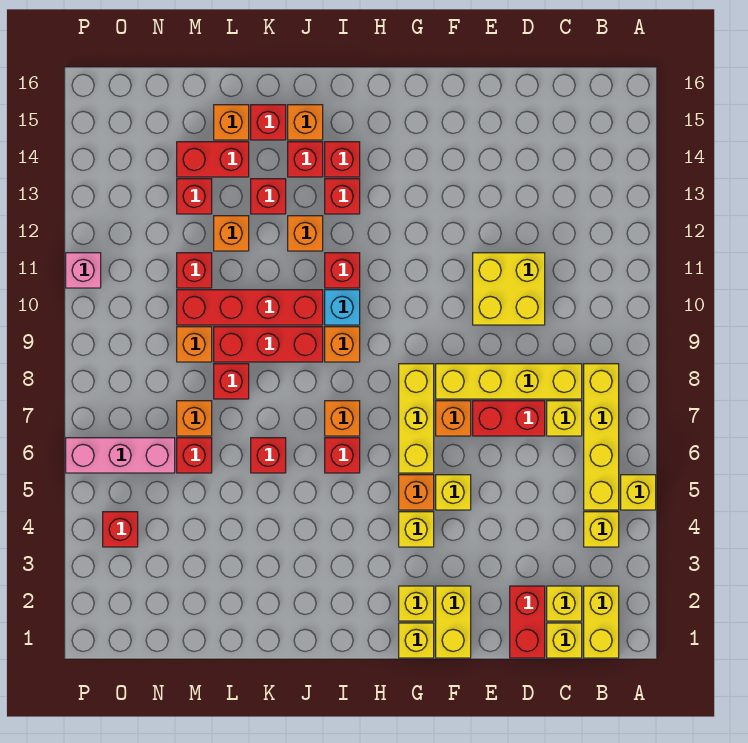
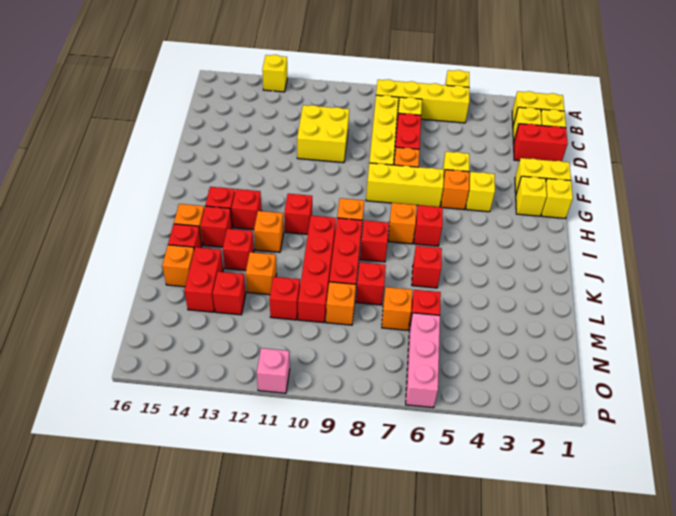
yellow 1x1 brick [584,512,619,547] -> yellow 1x1 brick moved to [262,55,287,92]
cyan 1x1 brick [325,290,360,325] -> none
red 1x1 brick [103,512,138,547] -> red 1x1 brick moved to [360,220,389,262]

